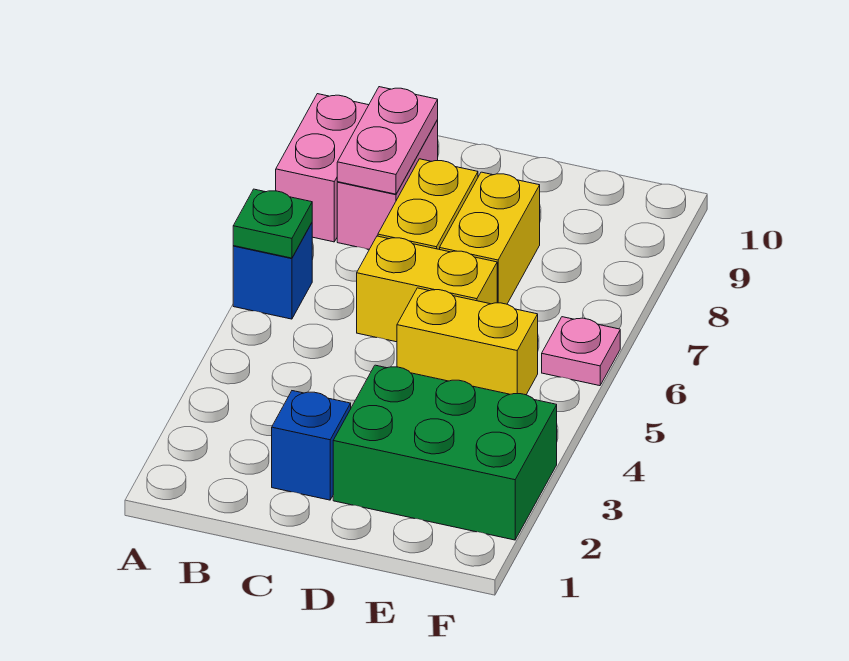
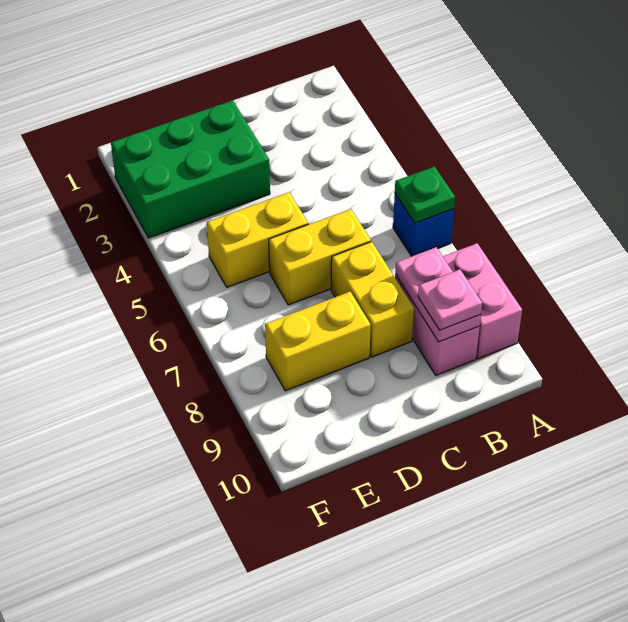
blue 1x1 brick [272,391,351,500] -> none
yellow 1x2 brick [440,172,540,304] -> yellow 1x2 brick turned to [265,292,371,391]
pink 1x1 plate [542,317,620,386] -> pink 1x1 plate moved to [418,270,482,330]

